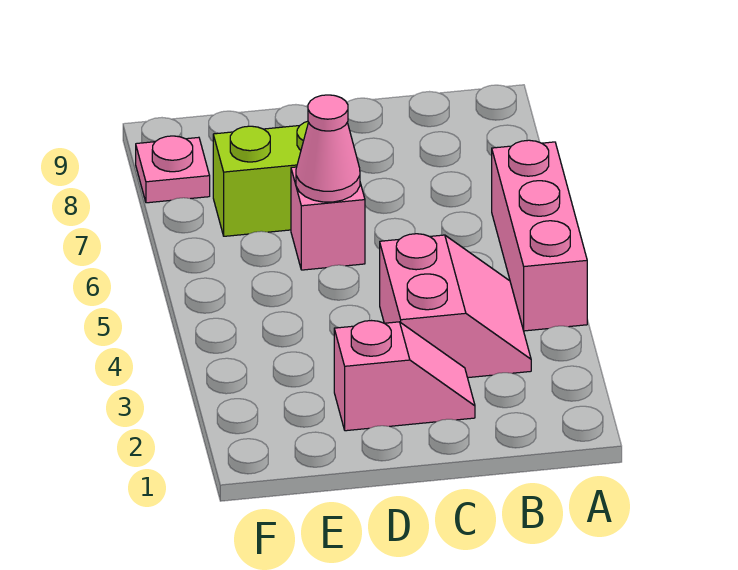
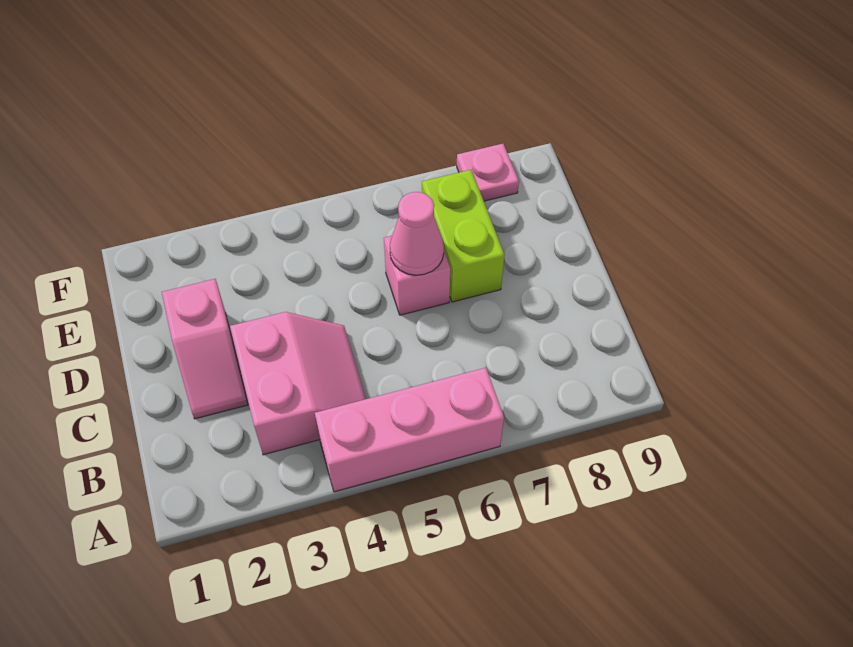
pink 2x2 slope [380,234,531,378] -> pink 2x2 slope turned to [230,312,366,455]

